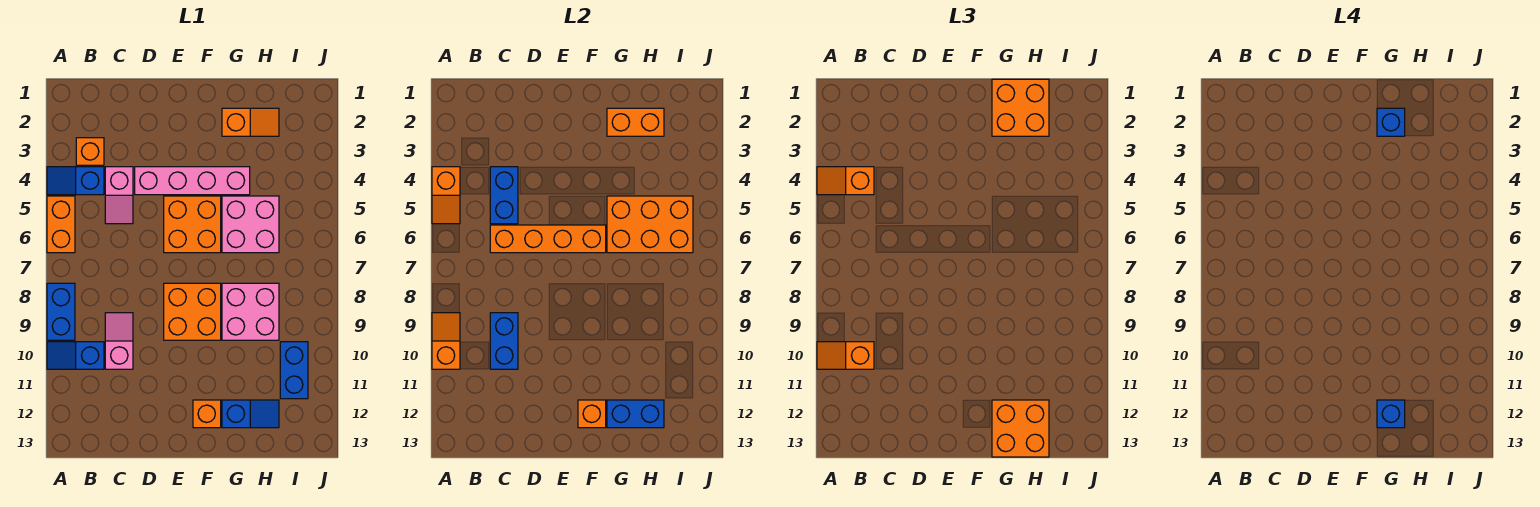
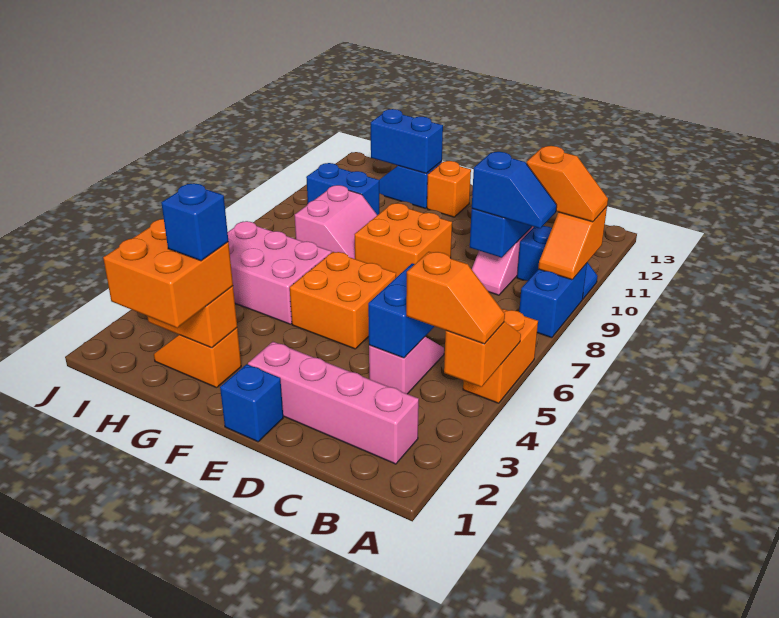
blue 1x2 slope [47,167,104,195] -> blue 1x2 slope moved to [472,152,557,228]
orange 1x1 brick [76,138,104,165] -> none
orange 1x4 brick [490,225,606,253] -> none
pink 1x4 brick [135,167,250,195] -> pink 1x4 brick moved to [248,342,419,464]
orange 1x1 brick [578,400,606,428] -> none
pink 2x2 brick [222,196,279,253] -> pink 2x3 brick [228,221,331,324]
orange 2x3 brick [607,196,693,253] -> none
pink 2x2 brick [222,283,279,340] -> pink 2x2 slope [295,185,377,259]
orange 2x2 brick [992,400,1049,457] -> none
blue 1x1 brick [1377,400,1405,428] -> blue 1x1 brick moved to [220,364,283,442]
blue 1x2 brick [280,342,308,399] -> blue 1x2 brick turned to [306,163,379,215]

